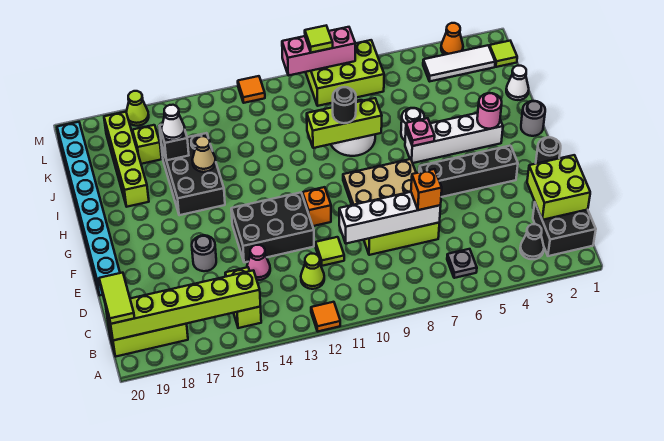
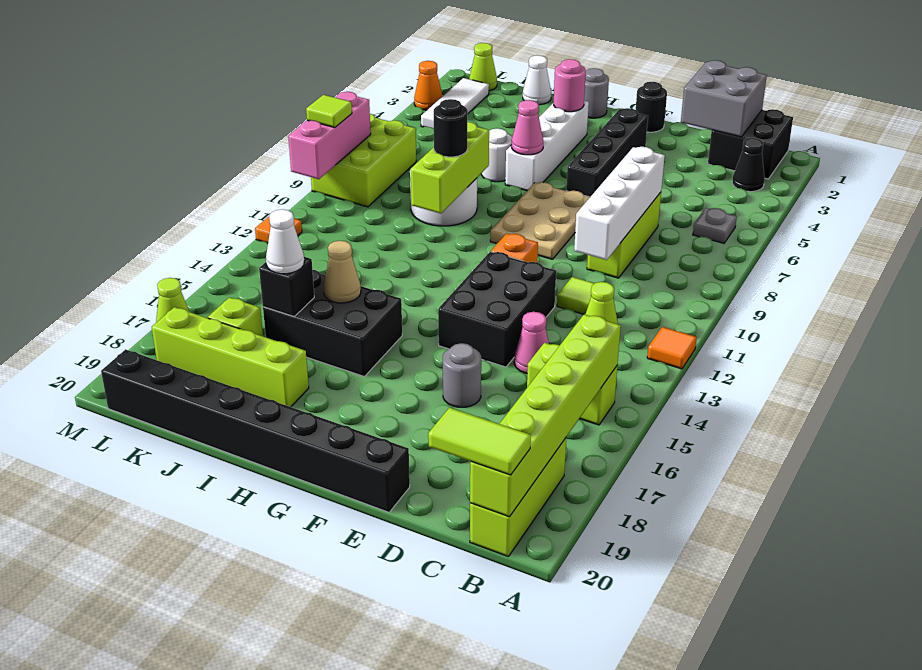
lime 2x2 brick [527,155,590,220] -> grey 2x2 brick [681,60,767,137]
orange 1x1 brick [411,169,442,210] -> none
cyan 1x8 brick [57,122,120,295] -> black 1x8 brick [101,349,410,512]
pink 1x1 plate [406,118,435,146] -> pink 1x1 cone [512,100,543,155]
lime 1x1 tile [489,41,517,67] -> lime 1x1 cone [469,43,497,91]

